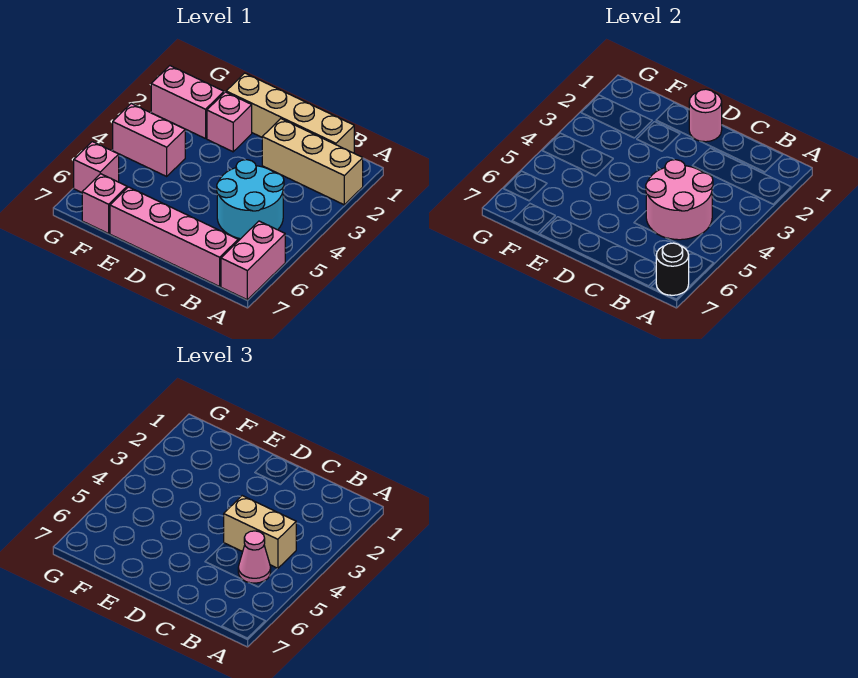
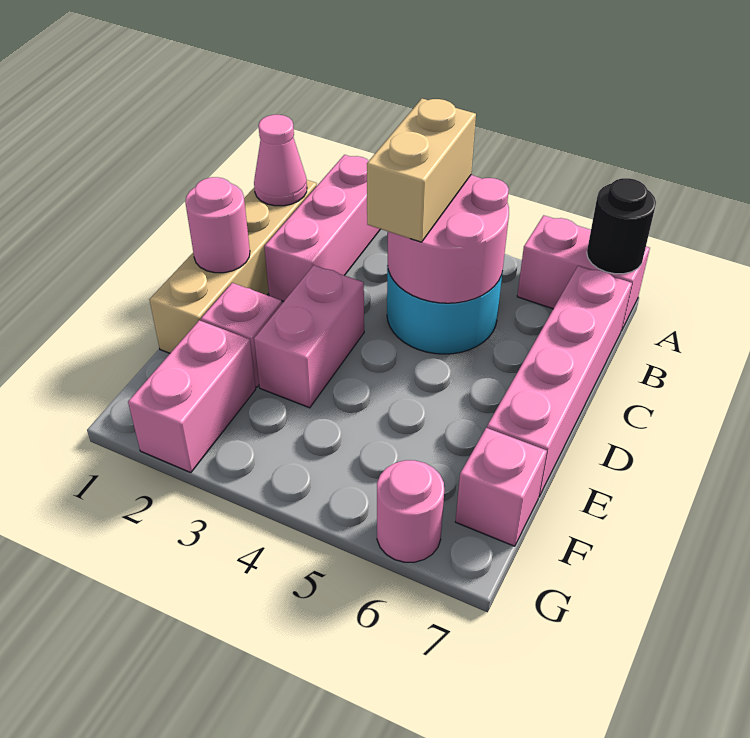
tan 1x3 brick [262,119,363,205] -> pink 1x3 brick [264,155,380,301]
pink 1x1 cone [238,531,271,583] -> pink 1x1 cone moved to [254,115,307,206]
pink 1x2 brick [113,104,185,176] -> pink 1x2 brick moved to [254,265,364,408]
pink 1x1 brick [74,142,119,193] -> pink 1x1 round brick [377,460,444,562]

